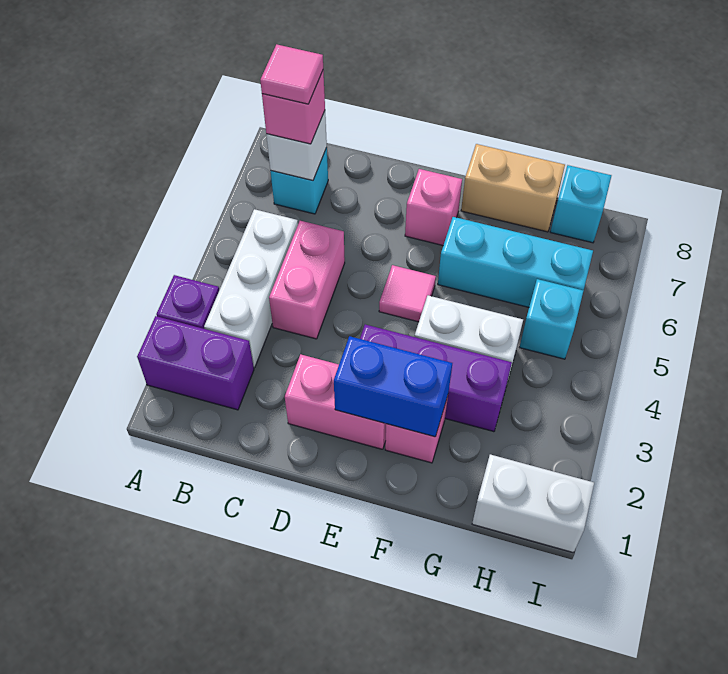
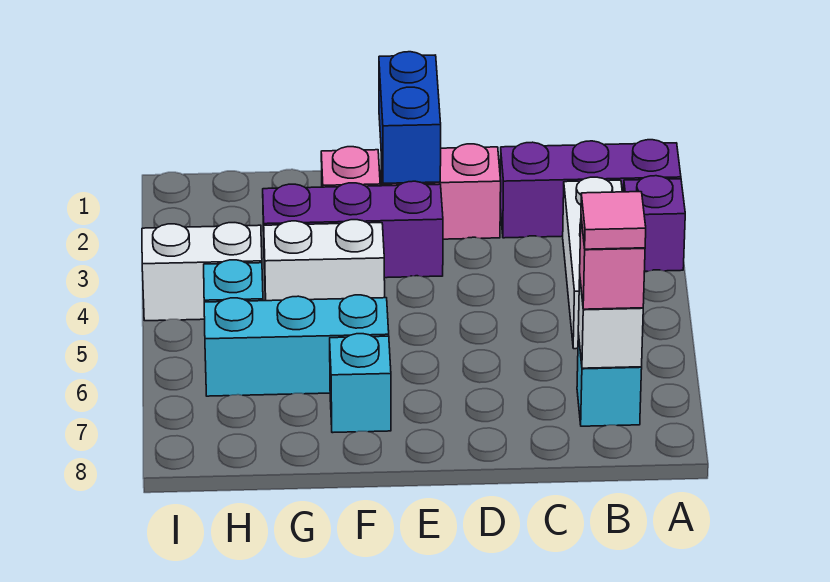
purple 1x2 brick [137,316,254,410] -> purple 1x3 brick [500,140,681,238]
pink 1x2 brick [269,221,345,339] -> none
blue 1x2 brick [334,336,452,437] -> blue 1x2 brick turned to [379,52,441,183]
pink 1x1 tile [379,265,436,322] -> none
pink 1x1 brick [405,169,462,245] -> none
tan 1x2 brick [461,144,565,232] -> none
white 1x2 brick [472,454,594,553] -> white 1x2 brick moved to [142,223,262,321]
cyan 1x1 brick [550,165,611,243] -> cyan 1x1 brick moved to [330,334,391,433]

